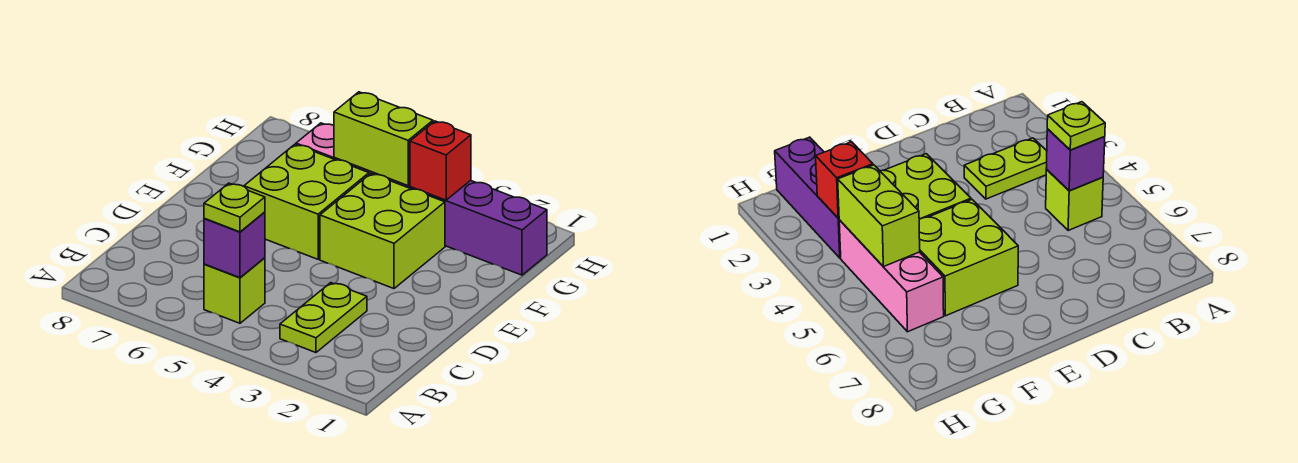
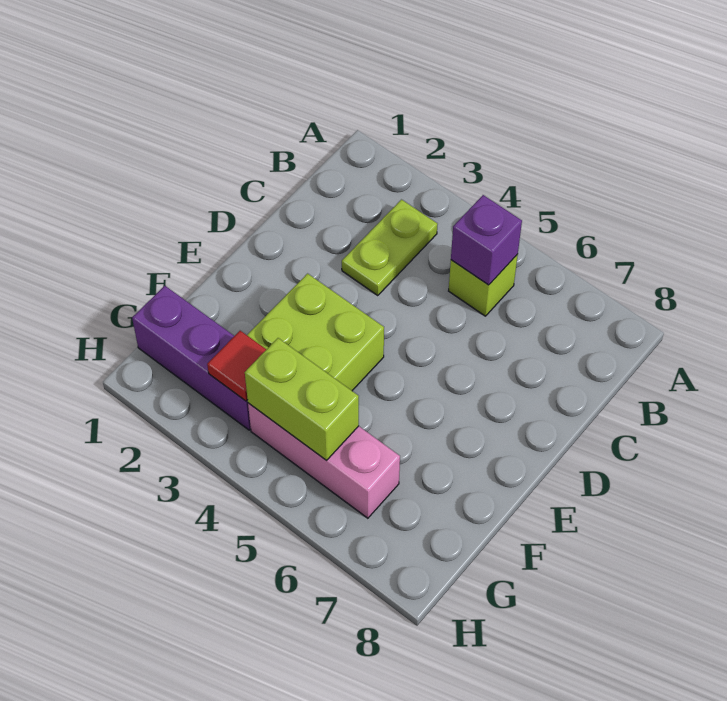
lime 1x1 plate [204,183,265,232] -> none
lime 2x2 brick [244,144,369,259] -> none
red 1x1 brick [410,121,471,200] -> red 1x1 tile [207,331,267,401]

